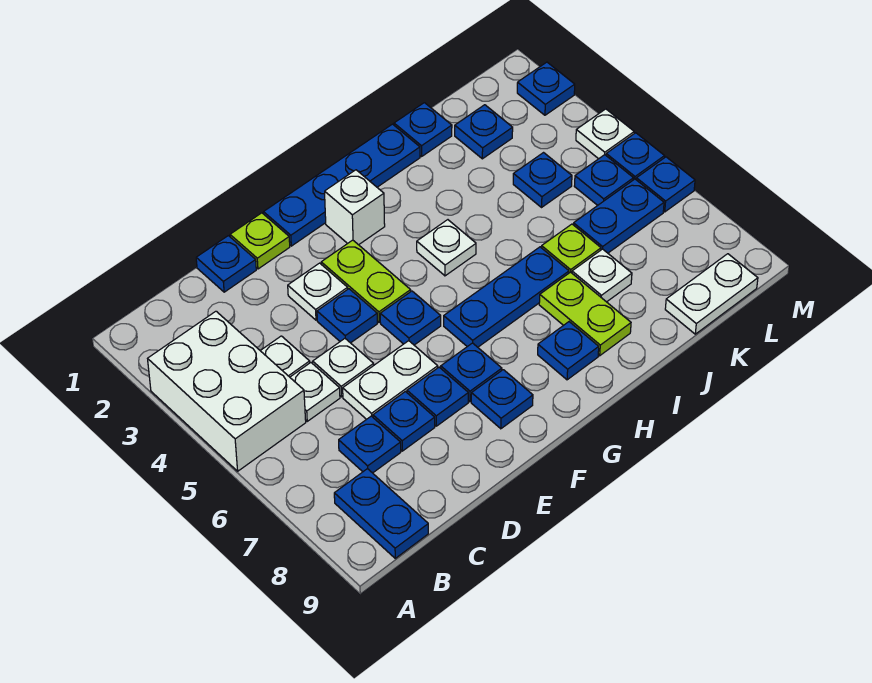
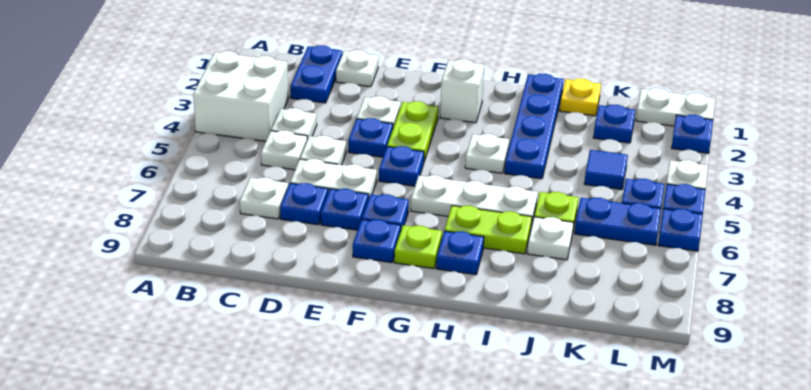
white 2x3 brick [148,311,306,471] -> white 2x2 brick [193,51,288,141]
blue 1x2 plate [334,469,428,558] -> blue 1x2 plate moved to [290,45,342,103]
blue 1x1 plate [339,416,401,473] -> white 1x1 plate [240,178,288,219]
blue 1x1 plate [196,236,256,292] -> white 1x1 plate [336,50,379,87]
lime 1x1 plate [230,213,290,269] -> lime 1x1 plate moved to [394,225,442,269]
blue 1x4 plate [264,124,420,246] -> blue 1x4 plate turned to [505,74,563,179]
blue 1x3 plate [444,247,569,347] -> white 1x3 plate [411,175,538,227]
lime 1x2 plate [539,272,631,356] -> lime 1x2 plate turned to [445,206,532,254]
blue 1x1 plate [394,103,452,157] -> yellow 1x1 plate [560,78,601,116]
blue 1x1 plate [513,153,572,207] -> blue 1x1 tile [584,150,628,190]
white 1x2 plate [665,254,758,334] -> white 1x2 plate moved to [636,88,715,126]

